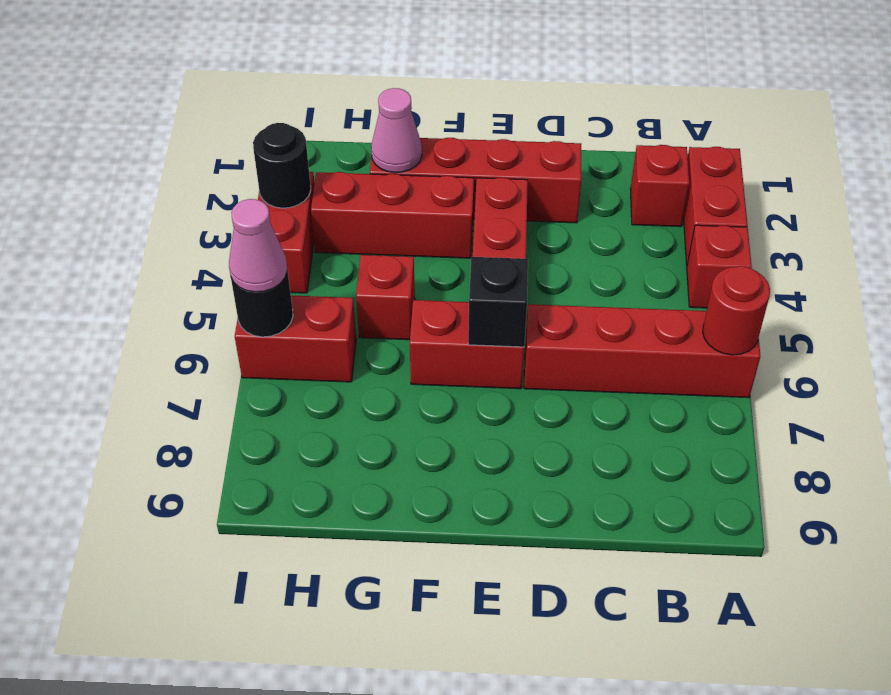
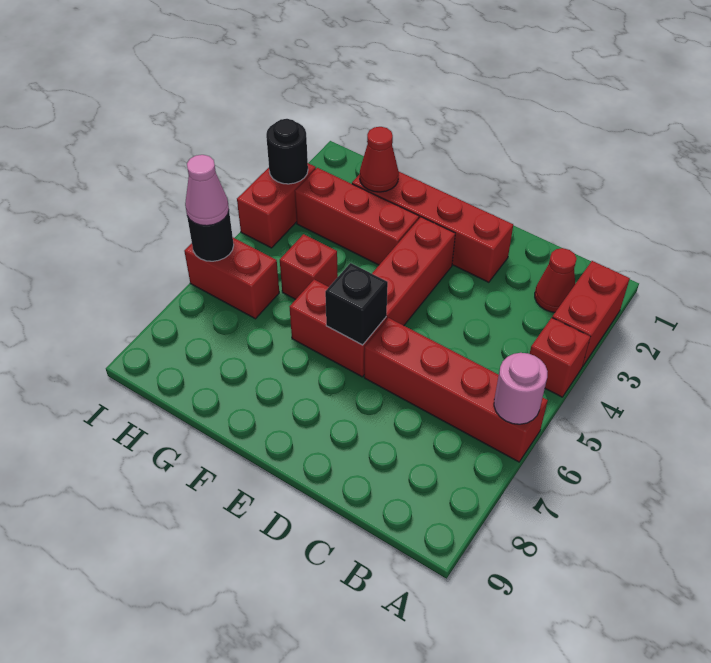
red 1x1 round brick [703,266,770,355] -> pink 1x1 round brick [494,353,548,424]
red 1x1 brick [631,145,689,227] -> red 1x1 cone [535,248,577,312]
pink 1x1 cone [371,88,422,173] -> red 1x1 cone [360,127,399,192]

